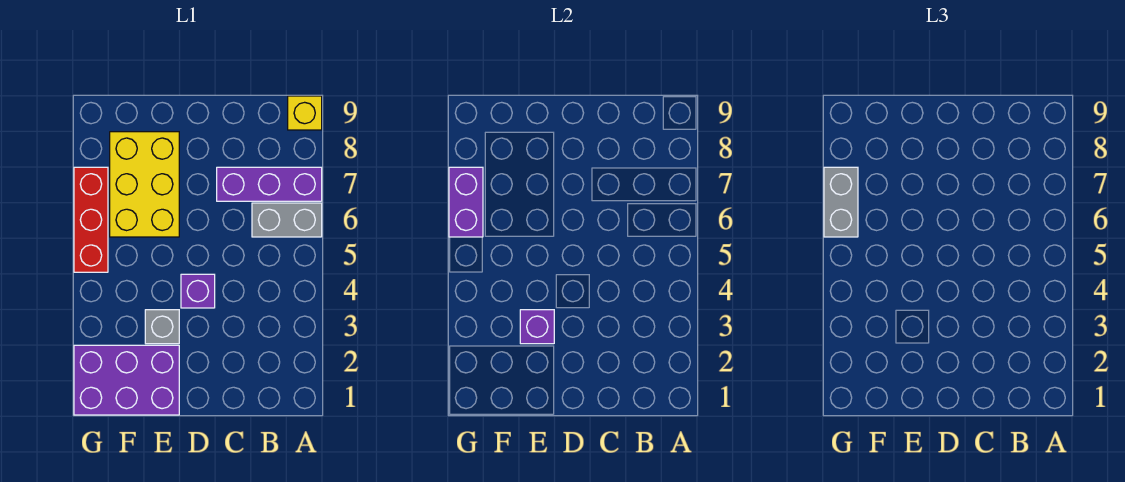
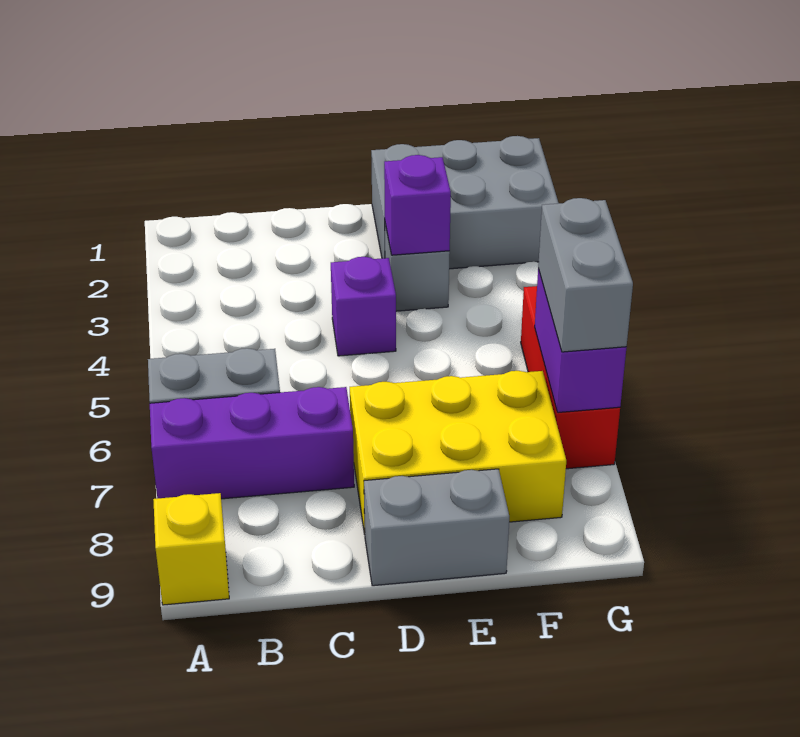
none -> grey 1x2 brick [364,469,509,586]
purple 2x3 brick [74,345,179,415] -> grey 2x3 brick [371,136,558,269]
yellow 2x3 brick [110,132,179,237] -> yellow 2x3 brick turned to [350,371,566,534]

